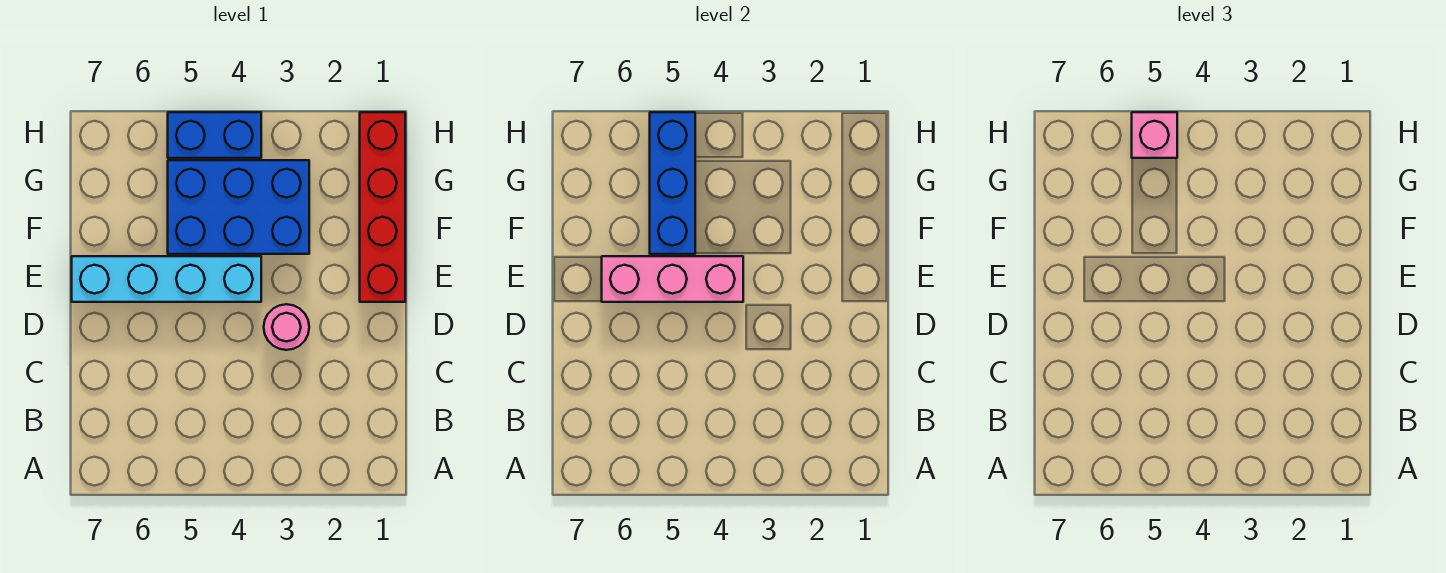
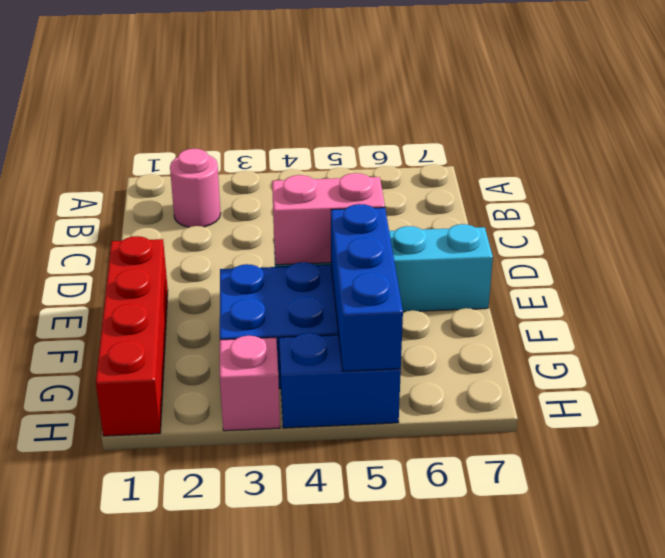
pink 1x1 round brick [264,304,309,350] -> pink 1x1 round brick moved to [170,149,221,227]
pink 1x3 brick [602,256,743,302] -> pink 1x2 brick [272,173,385,265]
pink 1x1 brick [1132,112,1177,158] -> pink 1x1 brick moved to [220,336,280,431]

